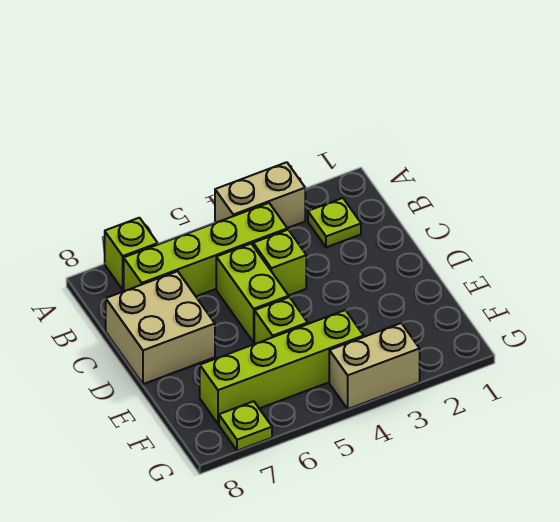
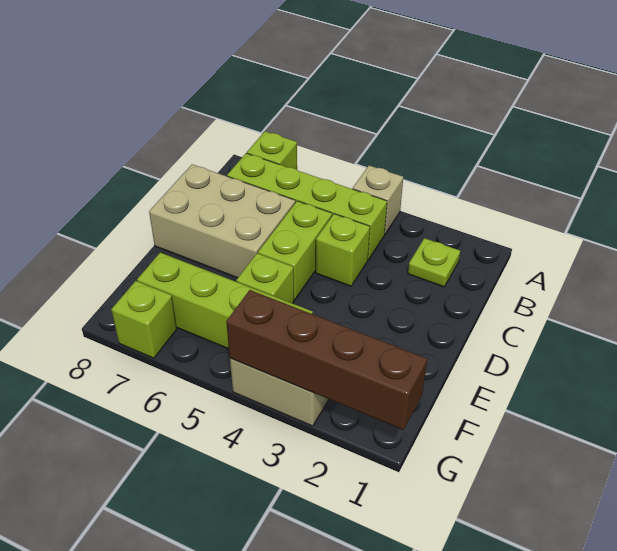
tan 1x2 brick [215,162,305,228] -> tan 1x1 brick [353,166,403,234]
tan 2x2 brick [106,271,215,384] -> tan 2x3 brick [149,164,295,278]
none -> brown 1x4 brick [226,290,427,430]
lime 1x1 plate [219,401,272,451] -> lime 1x1 brick [111,281,177,358]

